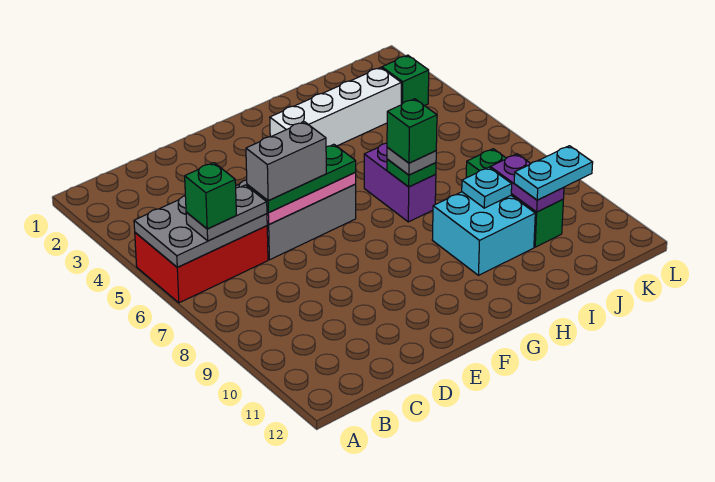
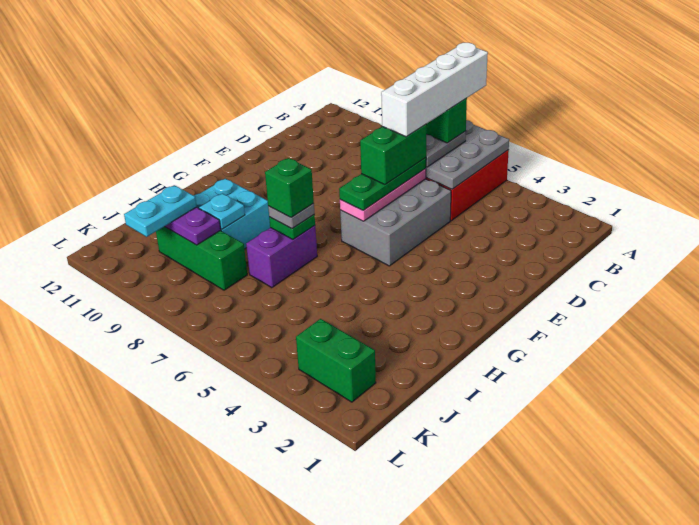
grey 1x2 brick [246,122,326,201] -> green 1x2 brick [360,125,427,185]
white 1x4 brick [270,68,401,147] -> white 1x4 brick moved to [381,43,488,137]
purple 1x2 brick [364,143,436,222] -> purple 1x2 brick turned to [246,226,317,288]
green 1x1 brick [382,55,429,106] -> green 1x2 brick [296,319,376,402]

